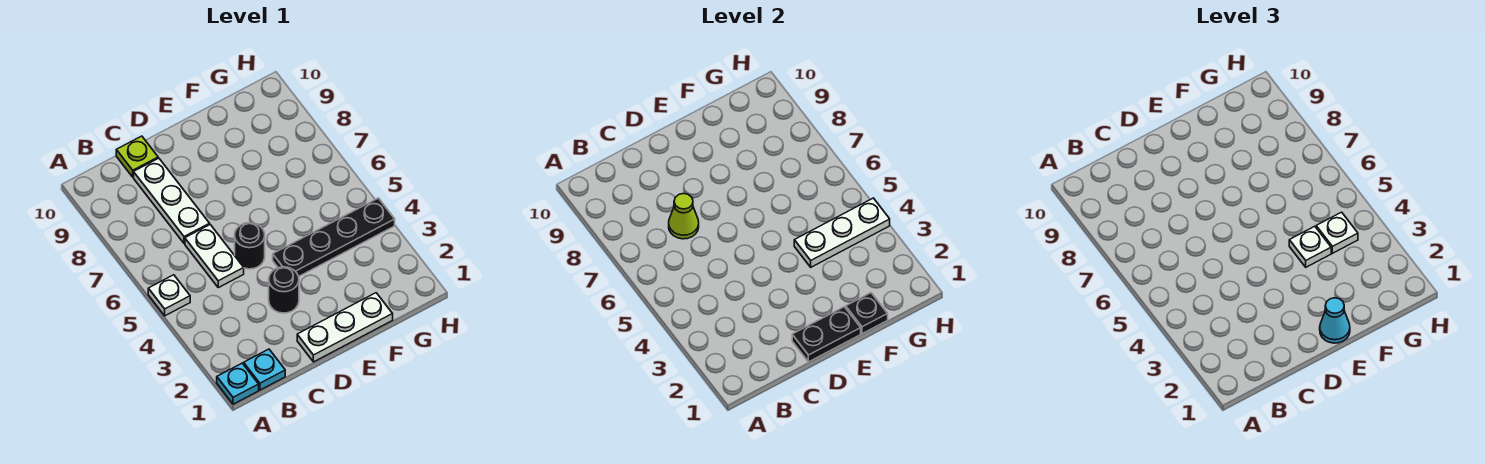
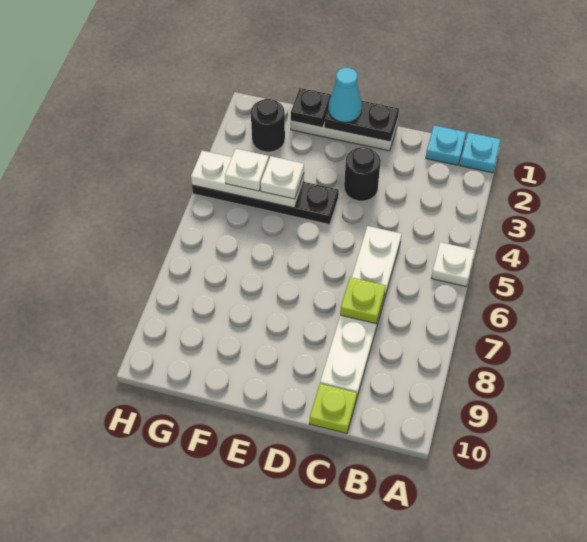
lime 1x1 cone [669,193,699,239] -> lime 1x1 plate [340,277,386,324]
black 1x1 round brick [235,223,265,269] -> black 1x1 round brick moved to [251,99,285,152]

